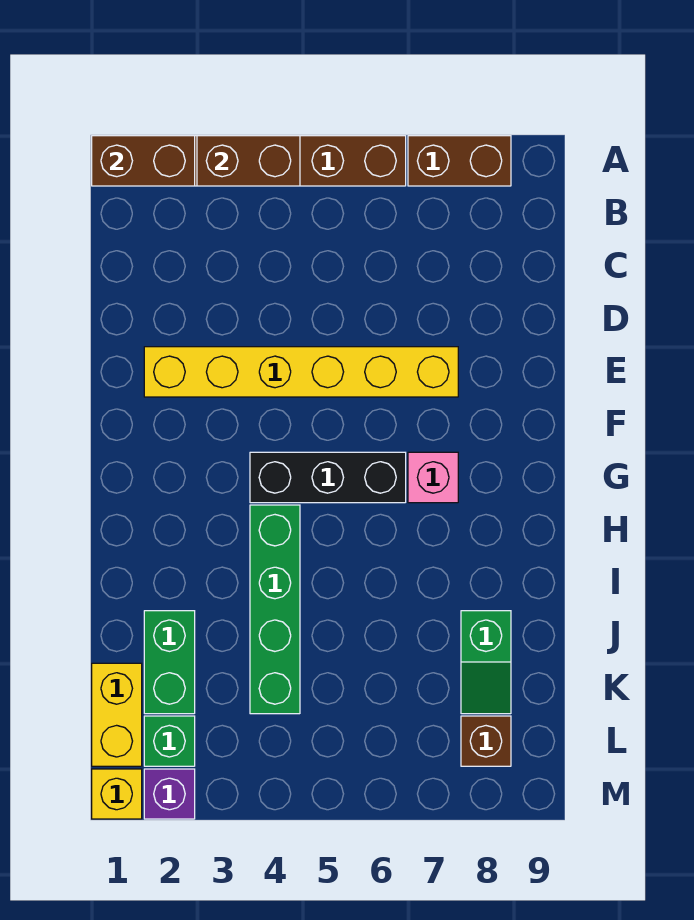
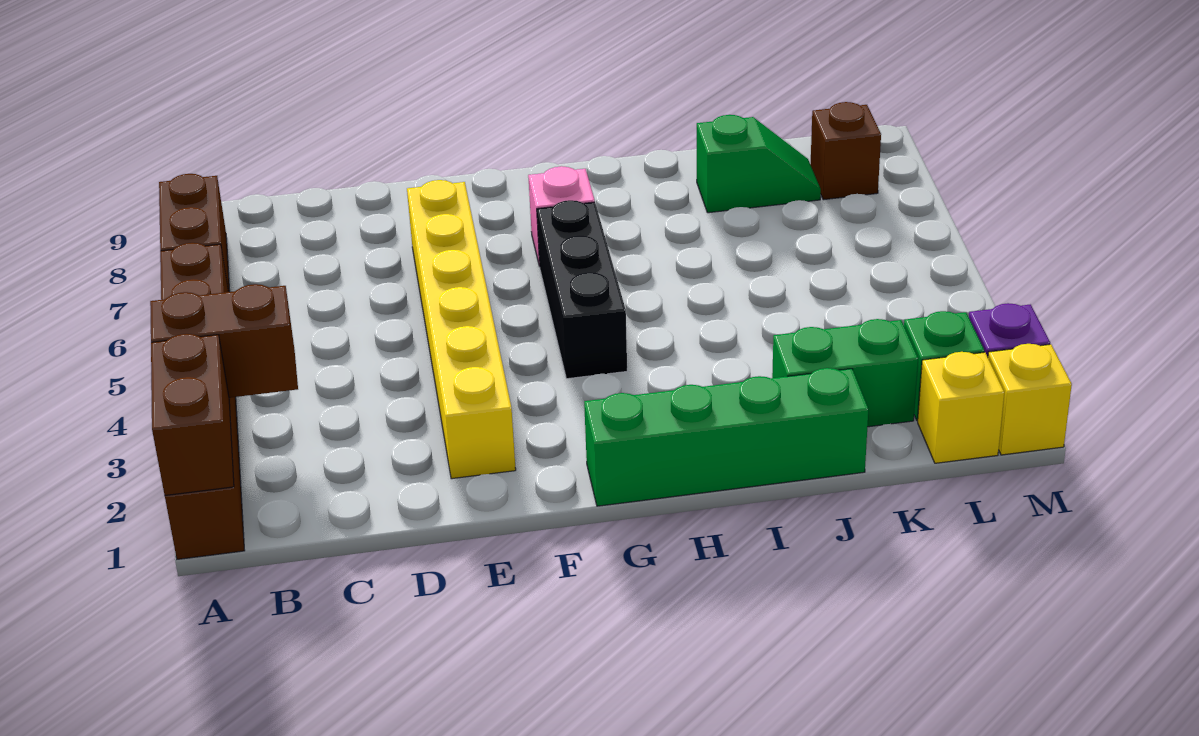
brown 1x2 brick [197,136,300,186] -> brown 1x2 brick turned to [150,284,298,398]
green 1x4 brick [250,505,300,714] -> green 1x4 brick moved to [584,368,868,506]
yellow 1x2 brick [92,663,142,766] -> yellow 1x1 brick [918,352,1004,463]

